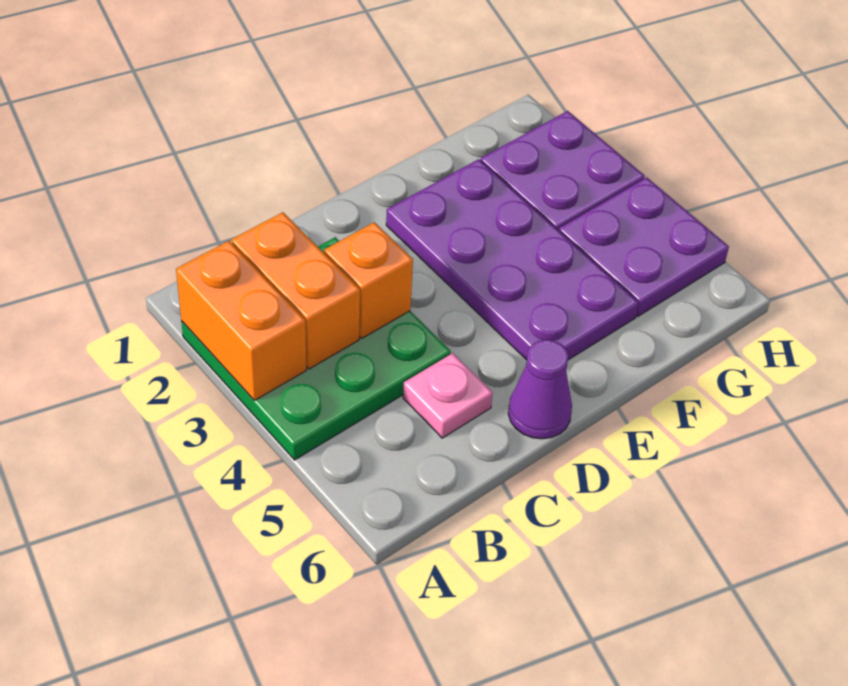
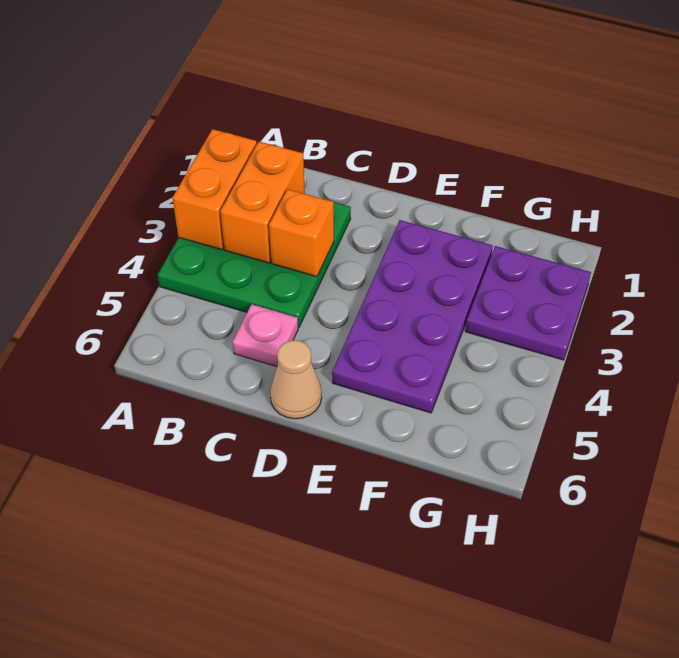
purple 1x1 cone [508,340,572,439] -> tan 1x1 cone [270,340,322,419]
purple 2x2 plate [559,177,729,317] -> none

